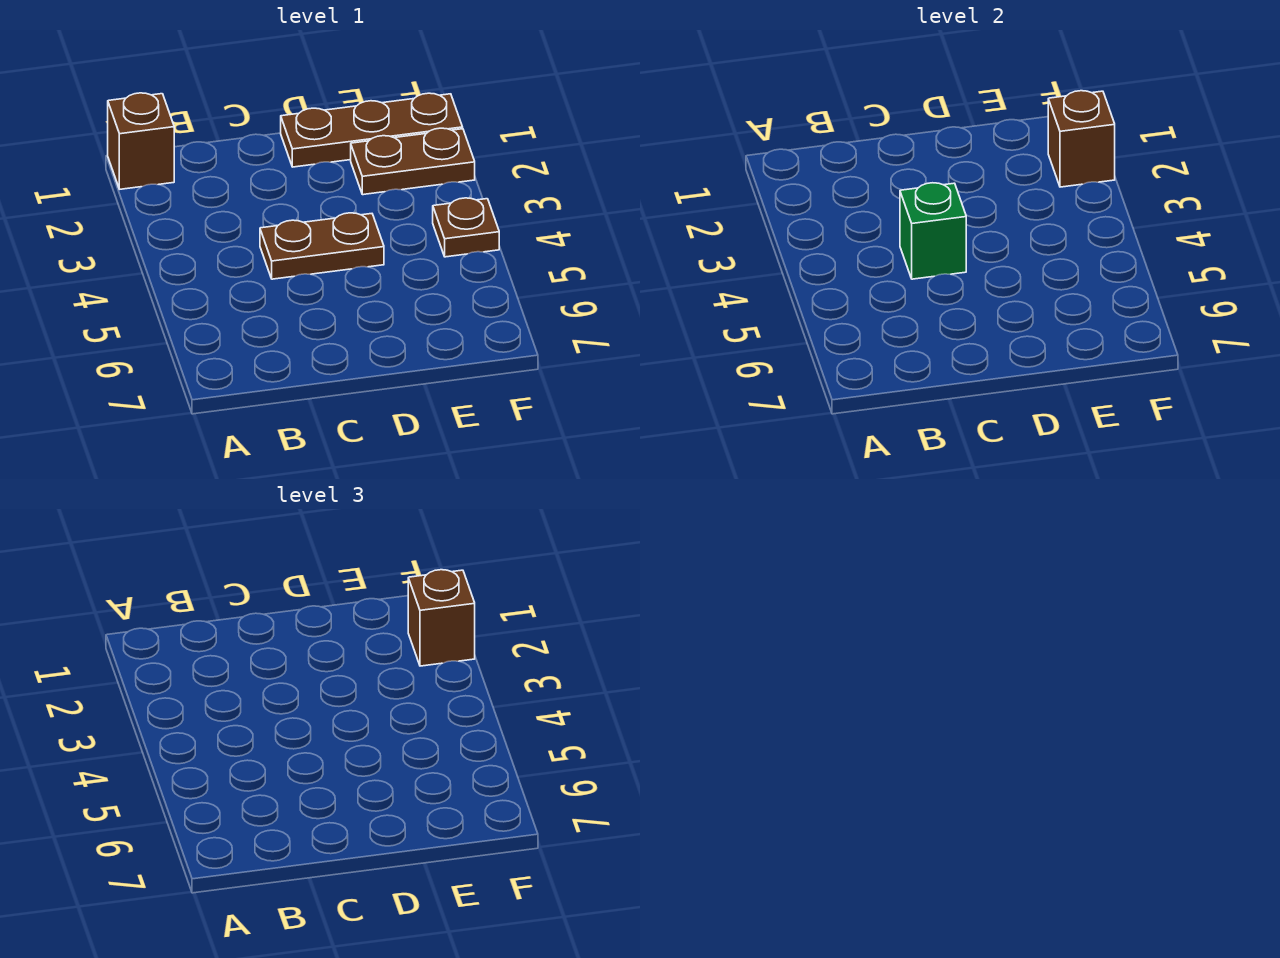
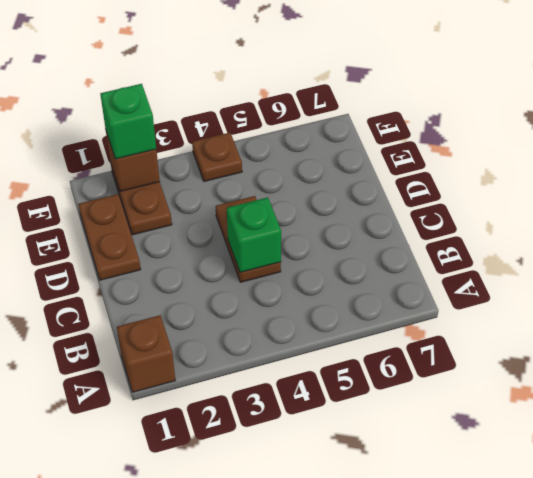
brown 1x3 plate [281,93,463,167] -> brown 1x2 plate [78,194,141,280]
brown 1x1 brick [408,570,475,666] -> green 1x1 brick [100,84,156,159]

